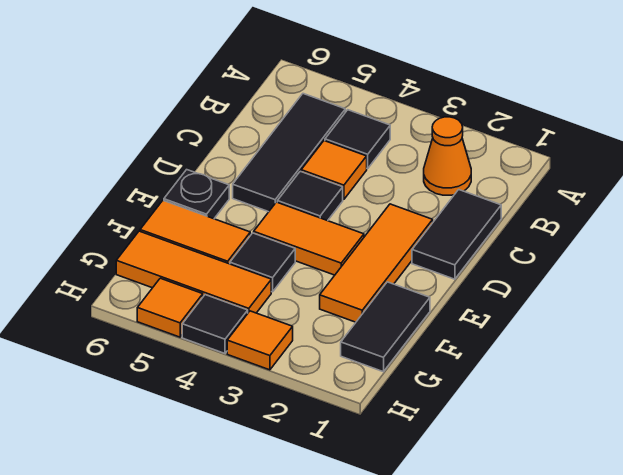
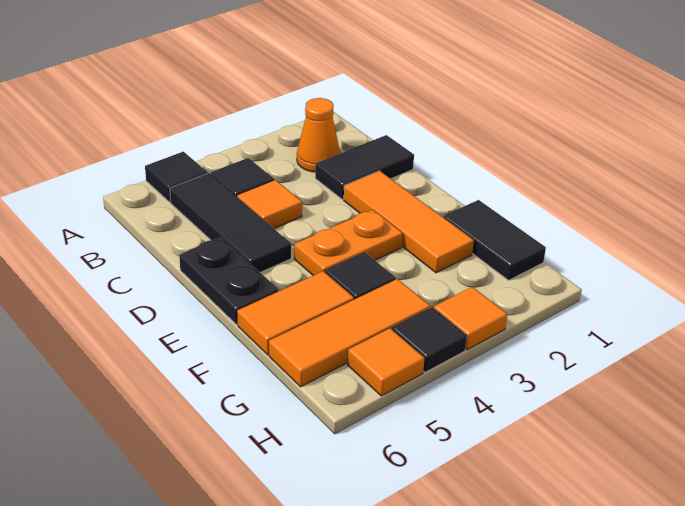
black 1x2 tile [412,190,501,279] -> black 1x2 tile turned to [315,135,414,199]
black 1x1 tile [277,171,343,221] -> black 1x1 tile moved to [145,152,208,202]
orange 1x2 tile [254,202,364,275] -> orange 1x2 plate [294,210,402,275]
black 1x1 plate [164,170,229,219] -> black 1x2 plate [179,237,279,325]

